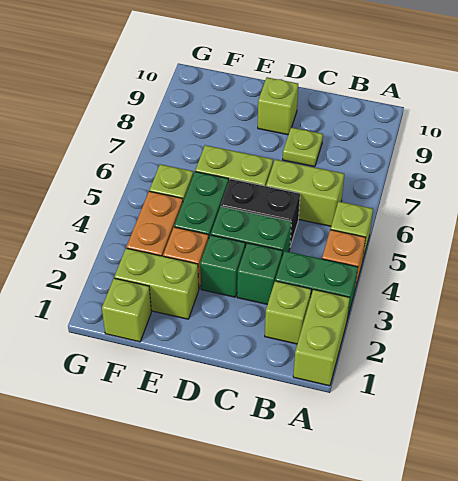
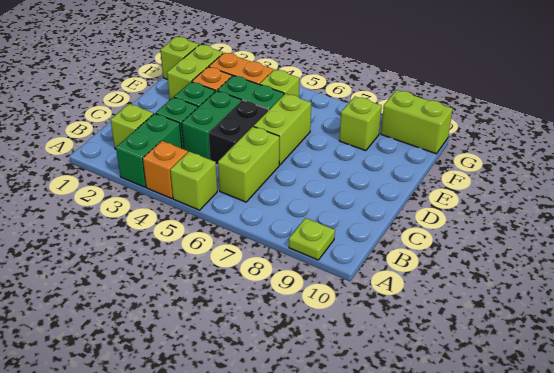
lime 1x2 brick [293,289,350,386] -> lime 1x2 brick moved to [381,90,453,154]
lime 1x1 plate [283,127,323,167] -> lime 1x1 plate moved to [289,218,335,260]
lime 1x1 brick [258,77,298,135] -> lime 1x1 brick moved to [339,97,382,151]

